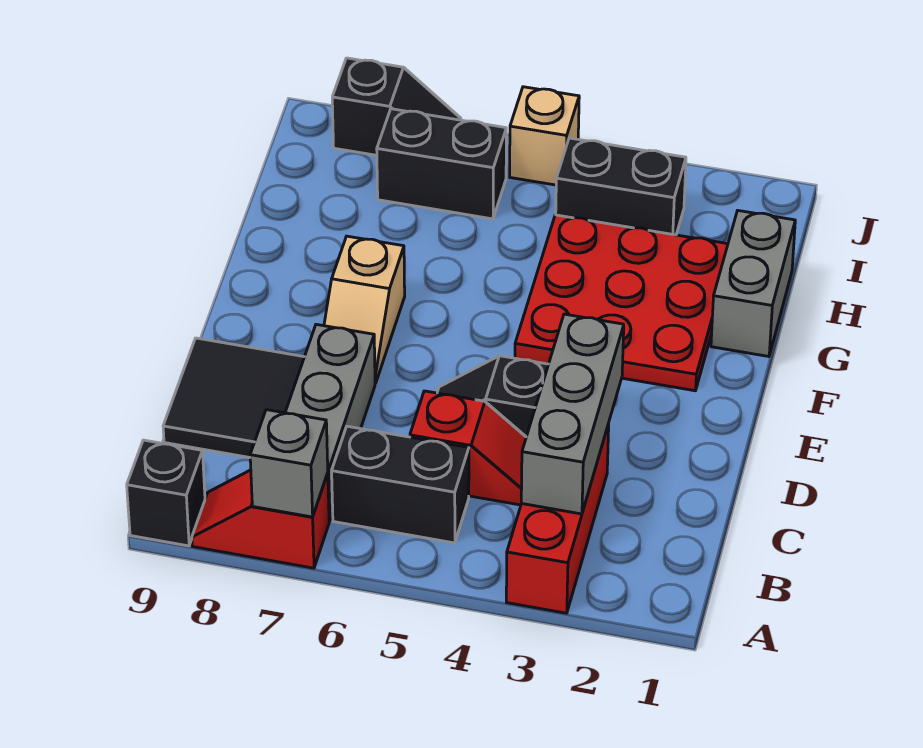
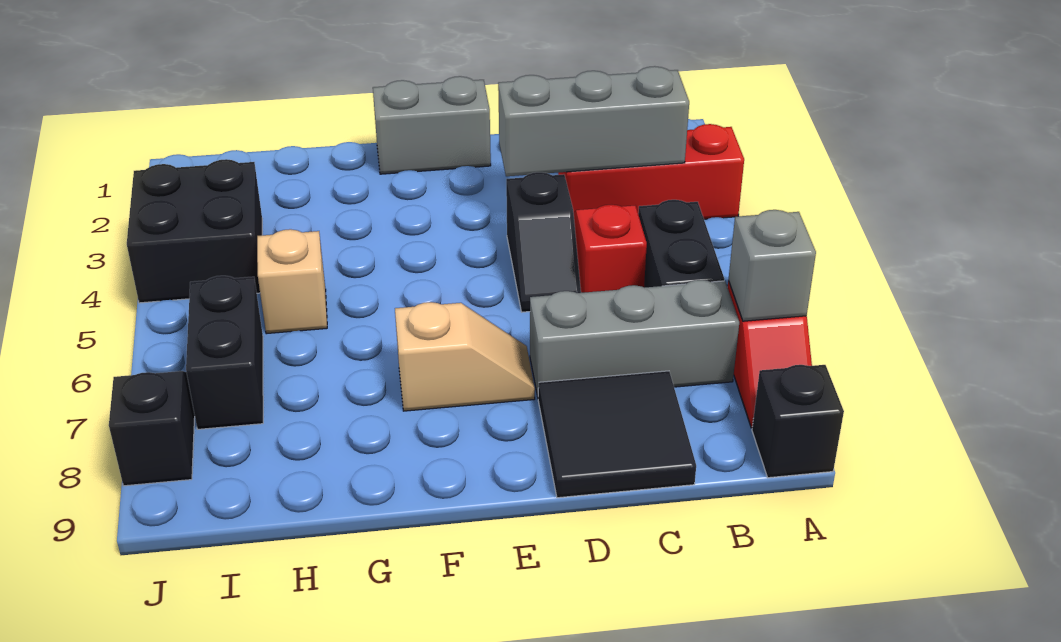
red 3x3 plate [515,215,728,391] -> none
grey 1x2 brick [711,211,795,357] -> grey 1x2 brick moved to [373,76,491,174]
black 1x2 brick [556,138,686,235] -> black 2x2 brick [127,159,262,303]
tan 1x1 brick [510,87,579,185] -> tan 1x1 brick moved to [257,229,327,334]

